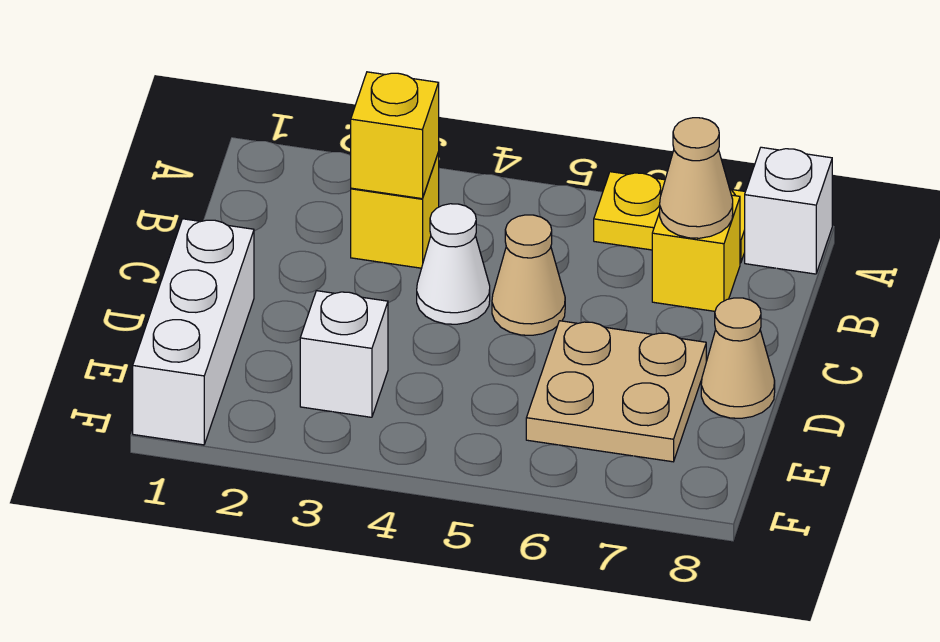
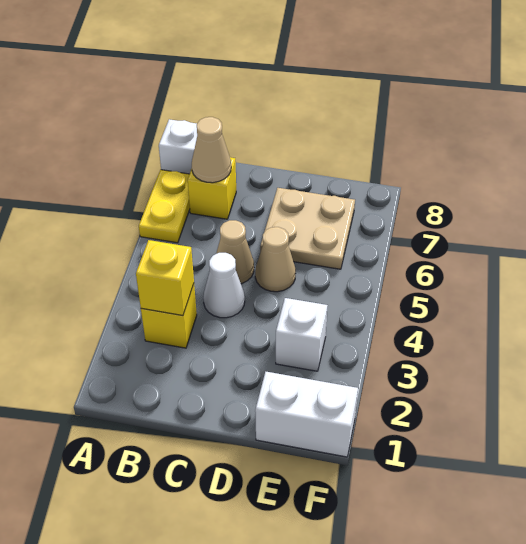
white 1x3 brick [133,219,254,445] -> white 1x2 brick [255,372,358,457]
tan 1x1 cone [701,298,775,418] -> tan 1x1 cone moved to [255,227,296,292]

